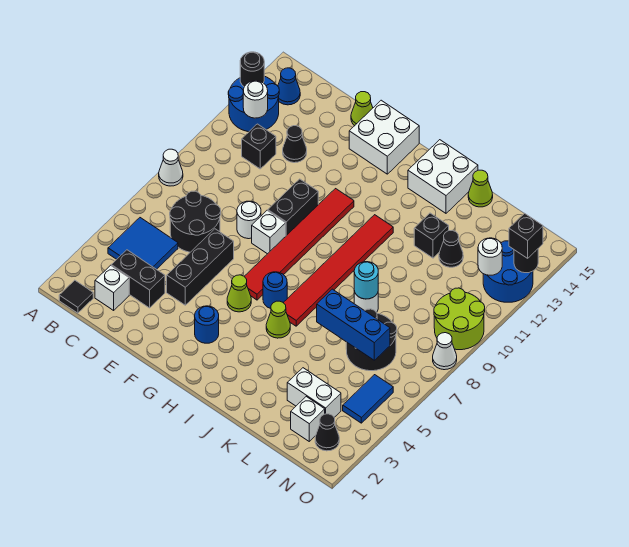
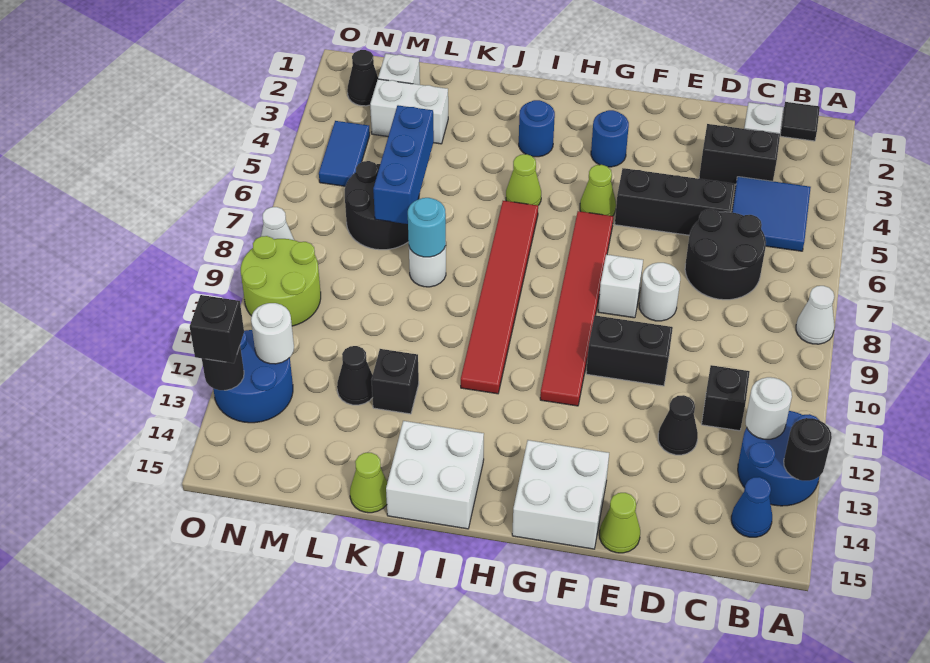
black 1x3 brick [167,229,234,305] -> black 1x3 brick turned to [615,168,735,235]
black 1x2 brick [268,179,318,236] -> black 1x2 brick turned to [586,315,673,386]
blue 1x1 round brick [263,272,287,309] -> blue 1x1 round brick moved to [519,100,555,157]
blue 1x3 brick [317,289,390,360] -> blue 1x3 brick turned to [373,105,434,224]

